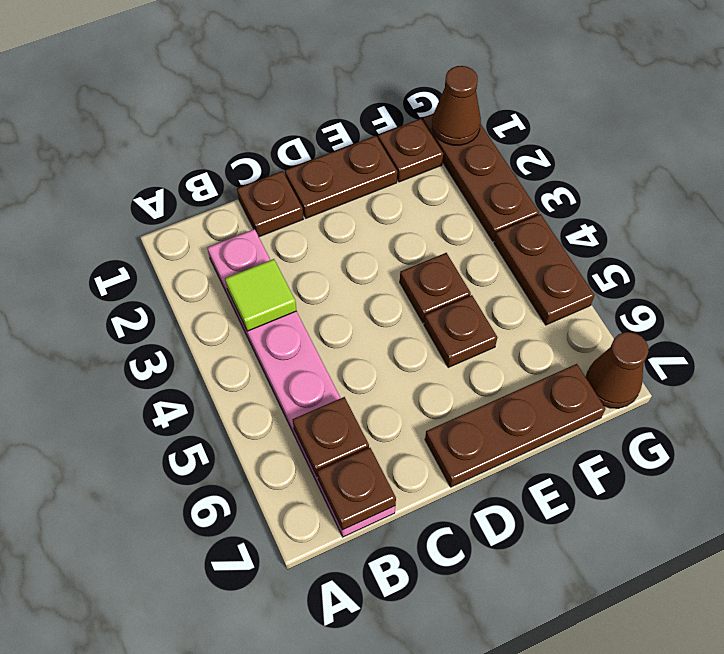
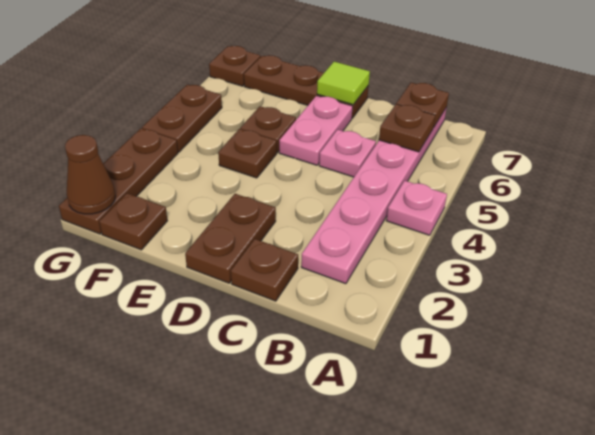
none -> pink 1x1 plate [386,181,447,235]
lime 1x1 tile [225,259,297,331] -> lime 1x1 tile moved to [317,62,370,105]
none -> pink 1x1 plate [319,130,376,177]
brown 1x2 plate [285,136,397,218] -> brown 1x2 plate turned to [185,194,276,283]
none -> pink 1x2 plate [279,96,353,165]
brown 1x1 cone [586,332,649,408] -> brown 1x1 plate [209,46,260,86]

